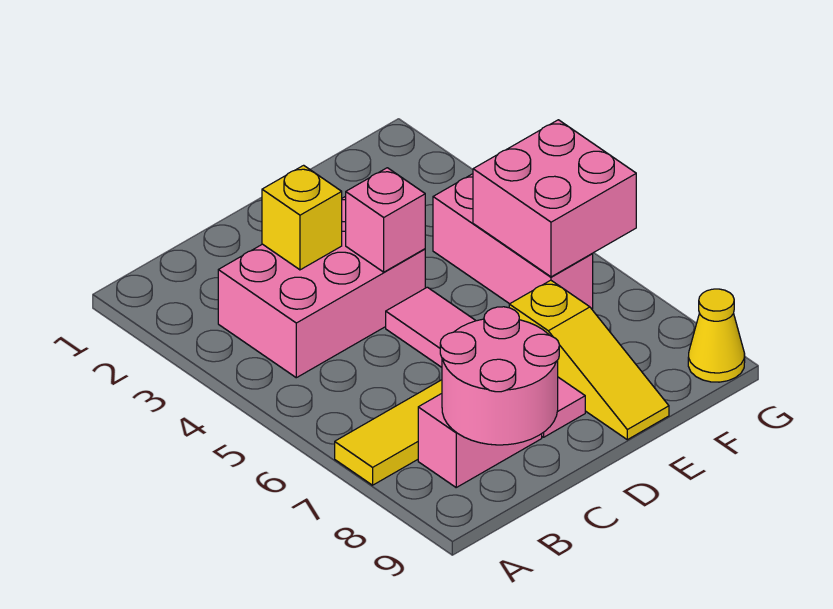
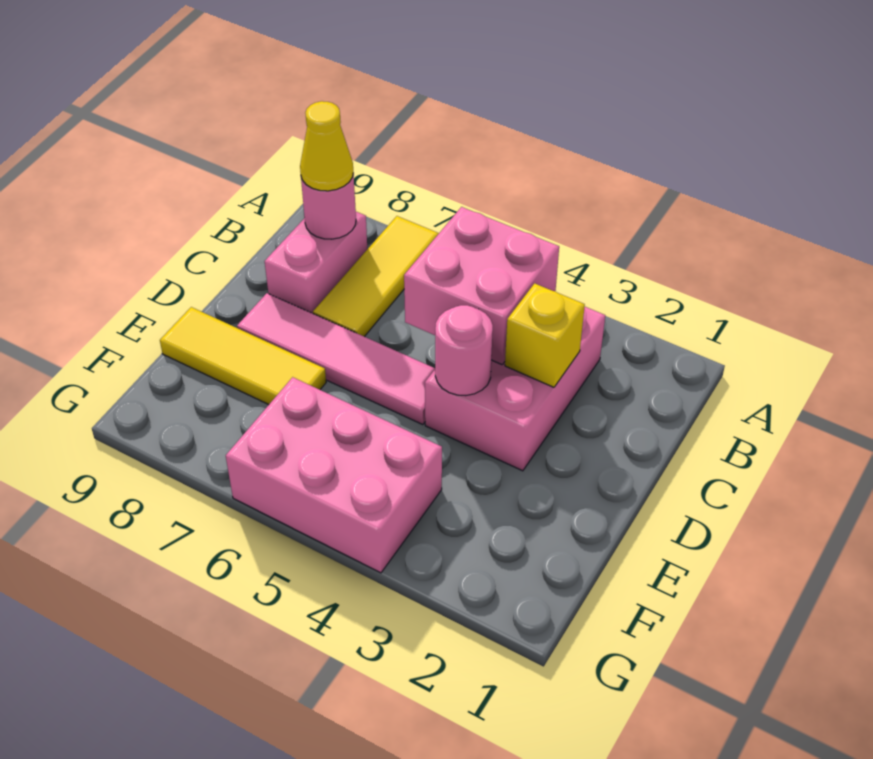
pink 2x2 round brick [440,307,559,445] -> pink 1x1 round brick [301,173,356,239]
pink 1x1 brick [346,168,425,272] -> pink 1x1 round brick [435,305,493,396]
yellow 1x3 slope [509,280,669,440] -> yellow 1x3 tile [160,307,326,405]
pink 1x3 brick [433,174,593,309] -> pink 2x3 brick [226,377,442,573]
pink 2x2 brick [473,120,636,277] -> pink 2x2 brick moved to [404,207,559,365]
yellow 1x1 cone [688,289,745,382] -> yellow 1x1 cone moved to [300,101,353,191]

